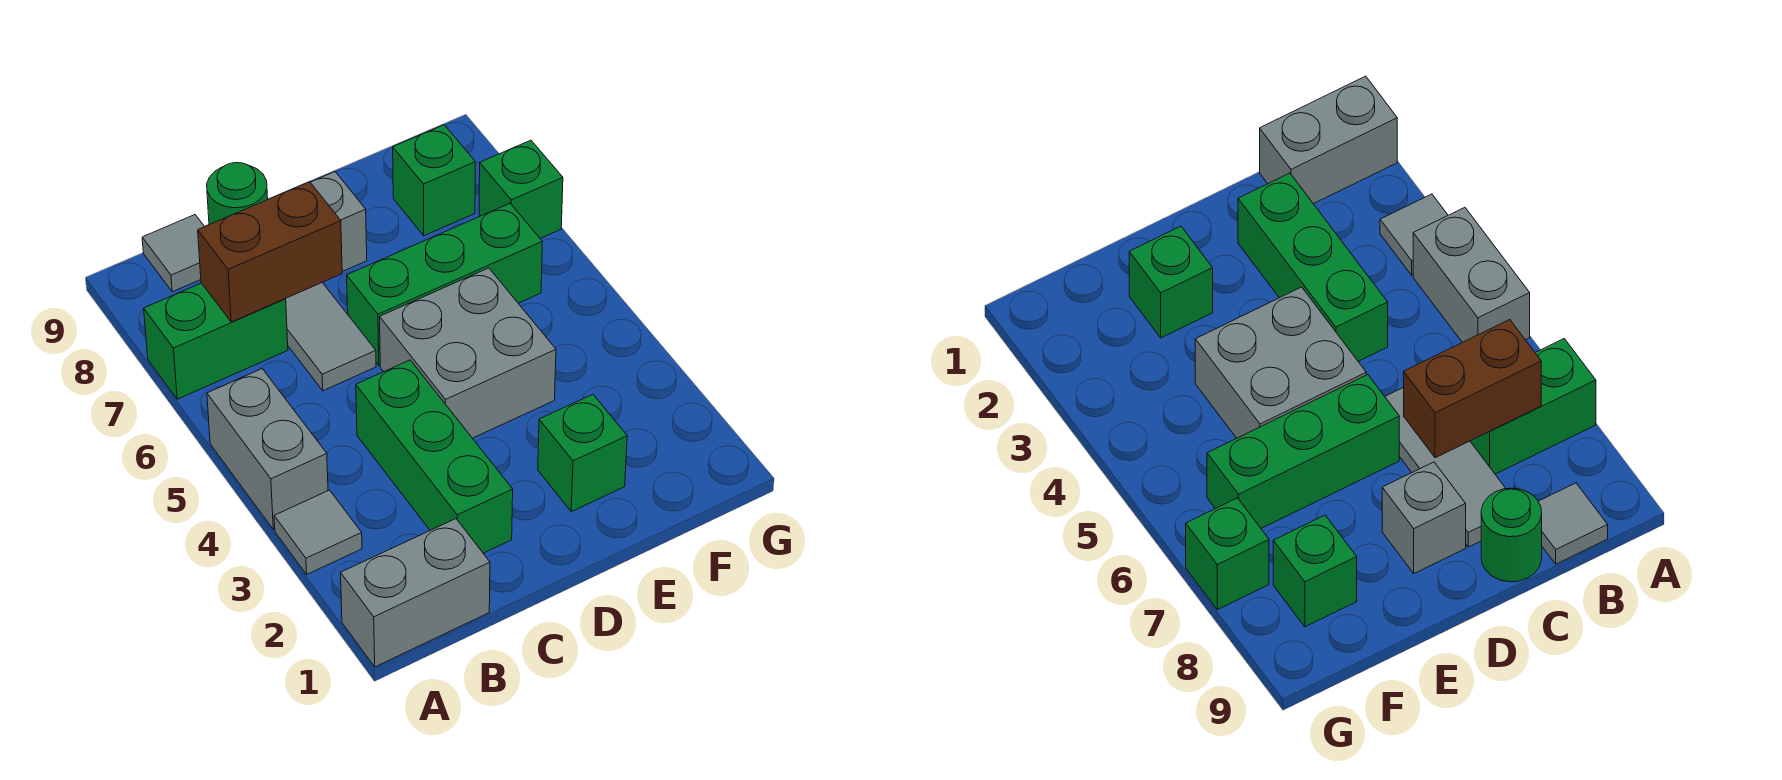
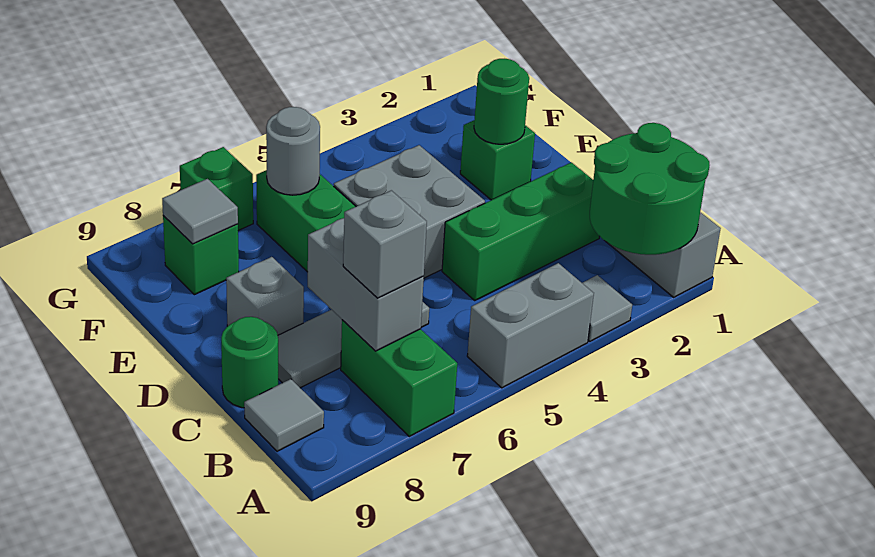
none -> green 2x2 round brick [590,123,710,255]
brown 1x2 brick [198,182,342,322] -> grey 1x2 brick [308,218,424,351]
none -> grey 1x1 brick [343,190,427,298]
none -> green 1x1 round brick [474,59,529,144]
none -> grey 1x1 round brick [266,107,320,195]
none -> grey 1x1 tile [162,179,238,244]

